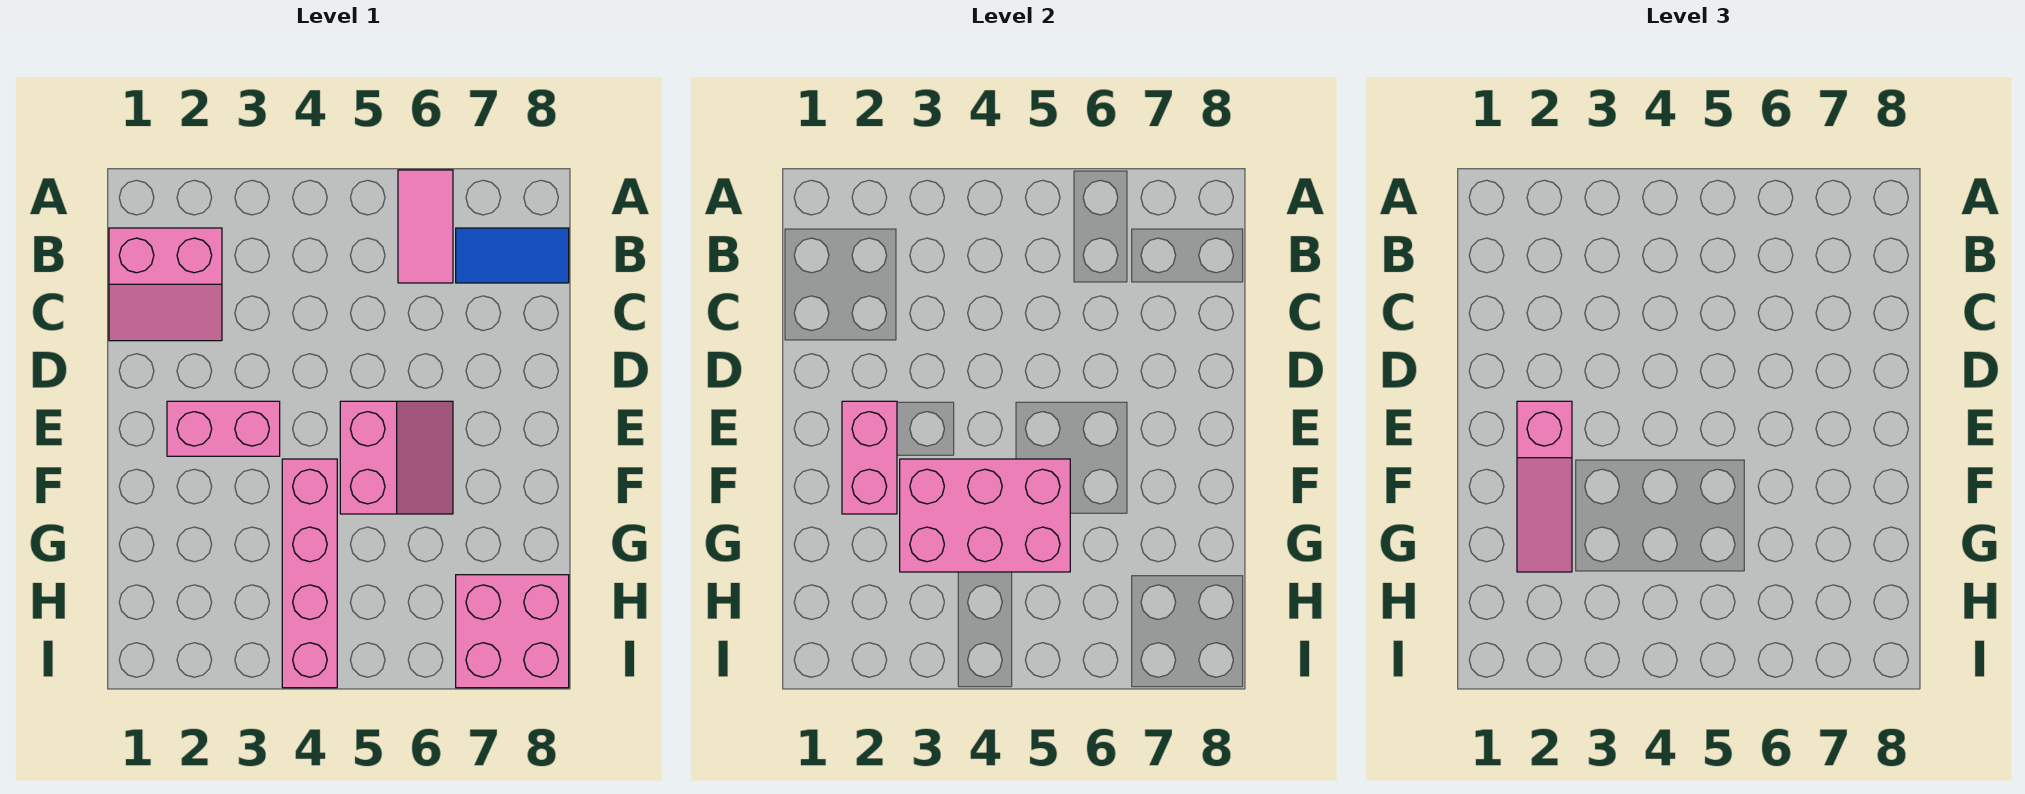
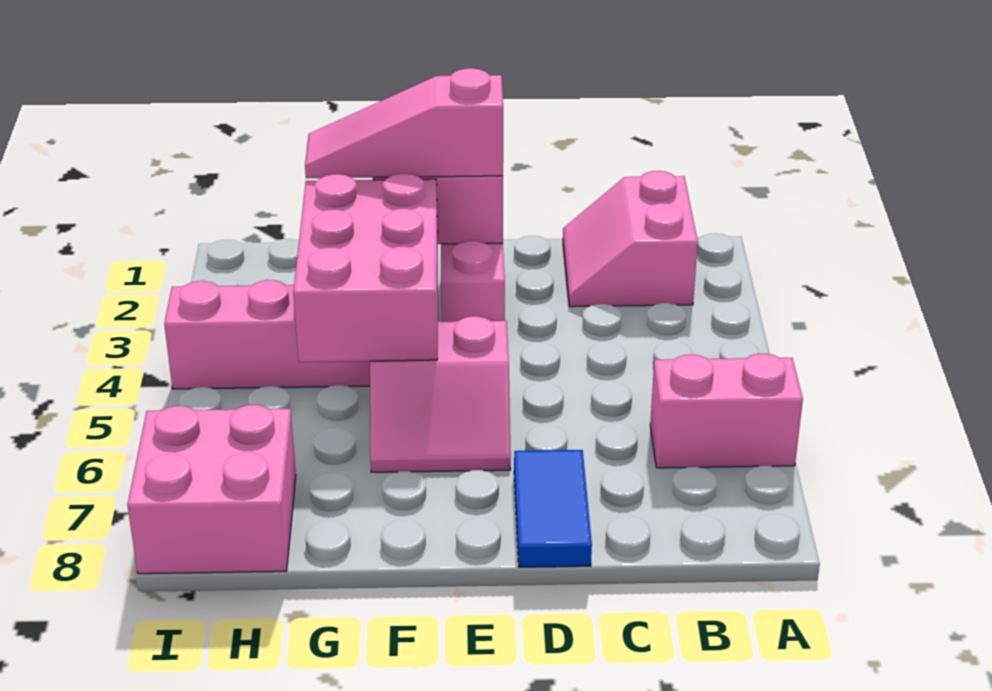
pink 1x2 tile [398,170,453,283] -> pink 1x2 brick [650,354,803,468]
blue 1x2 tile [456,228,569,283] -> blue 1x2 tile moved to [514,450,592,567]

